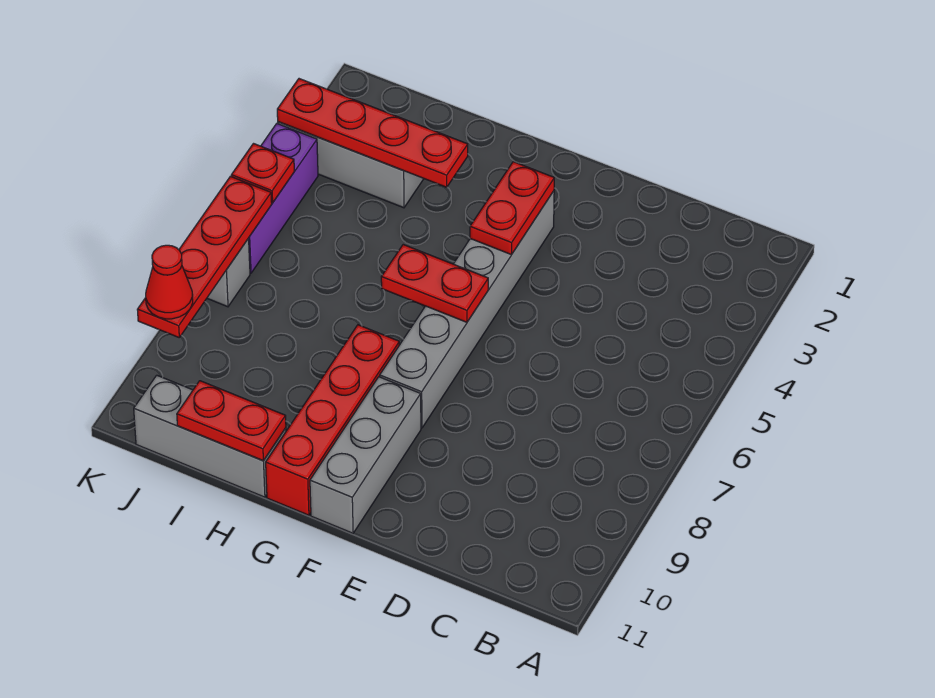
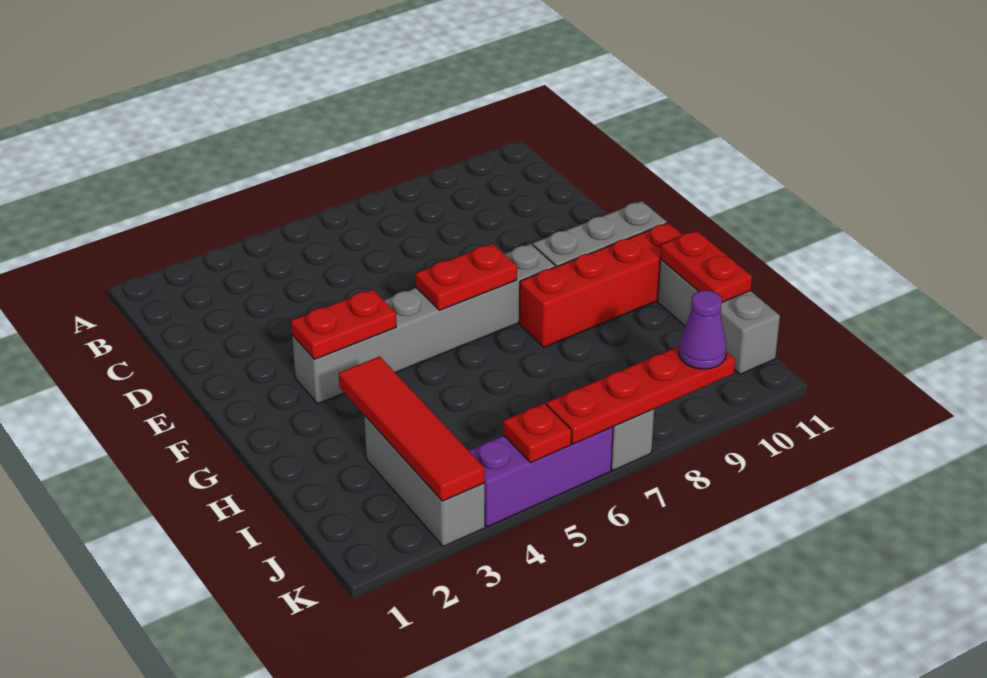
red 1x2 plate [381,245,488,322] -> red 1x2 plate turned to [416,244,517,310]
red 1x4 plate [277,79,468,187] -> red 1x4 tile [339,356,485,501]
red 1x1 cone [146,245,193,319] -> purple 1x1 cone [679,290,727,369]

